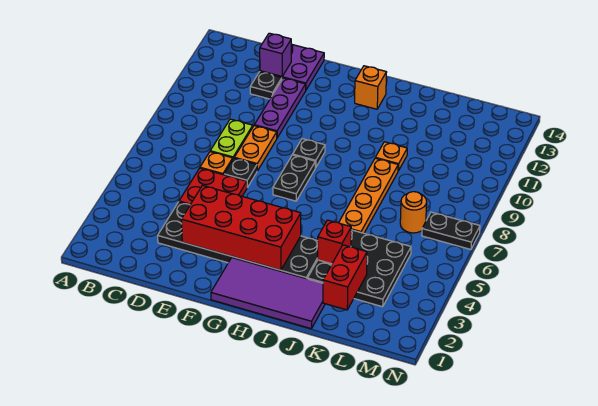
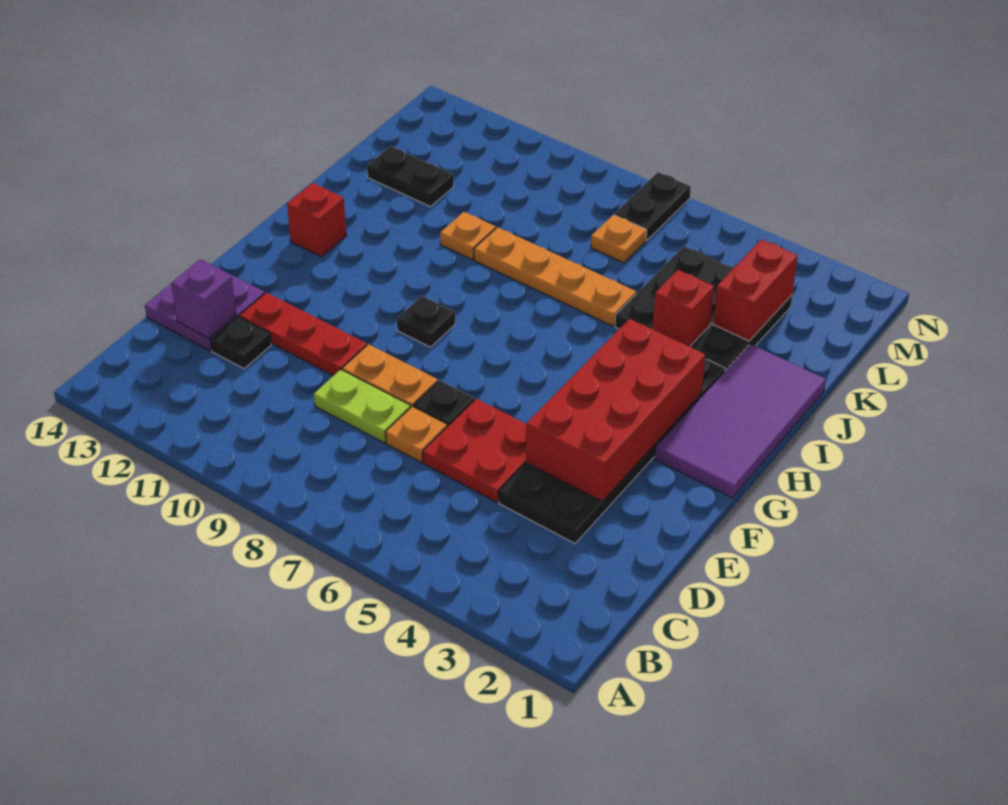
purple 1x3 plate [254,78,306,138] -> red 1x3 plate [239,293,367,376]
black 1x2 plate [273,155,316,201] -> black 1x2 plate moved to [367,146,454,207]
orange 1x1 brick [355,66,387,109] -> red 1x1 brick [287,183,346,257]
red 1x2 brick [323,245,367,310] -> red 1x2 brick turned to [713,239,798,341]
orange 1x1 round brick [400,192,427,233] -> orange 1x1 plate [591,215,647,263]

